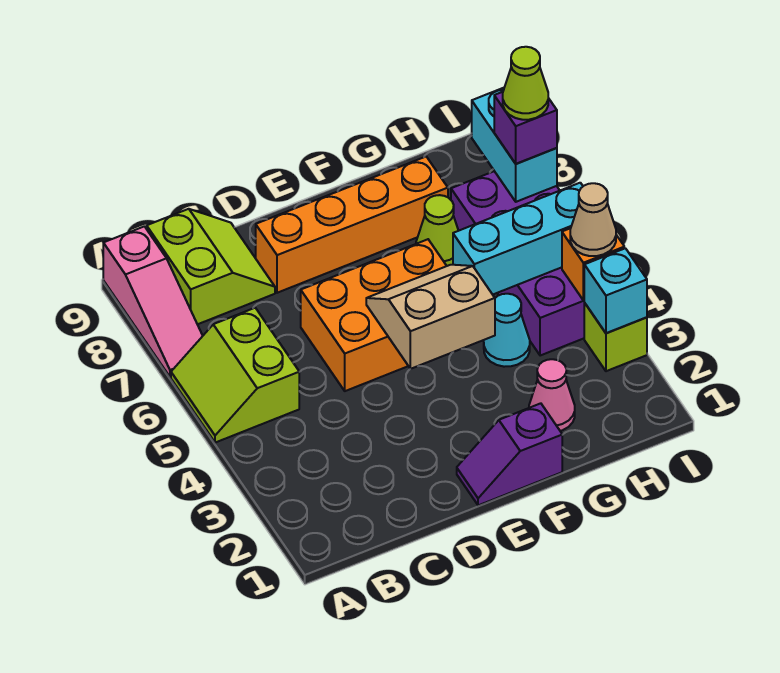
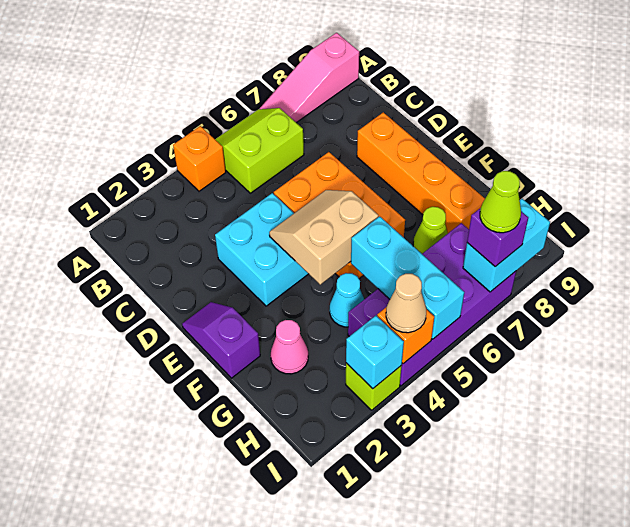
none -> orange 1x1 brick [173,126,226,191]
lime 2x2 slope [147,209,275,324] -> none
none -> cyan 2x2 brick [215,193,308,306]
tan 2x2 slope [366,265,495,369] -> tan 2x2 slope turned to [269,190,378,284]

